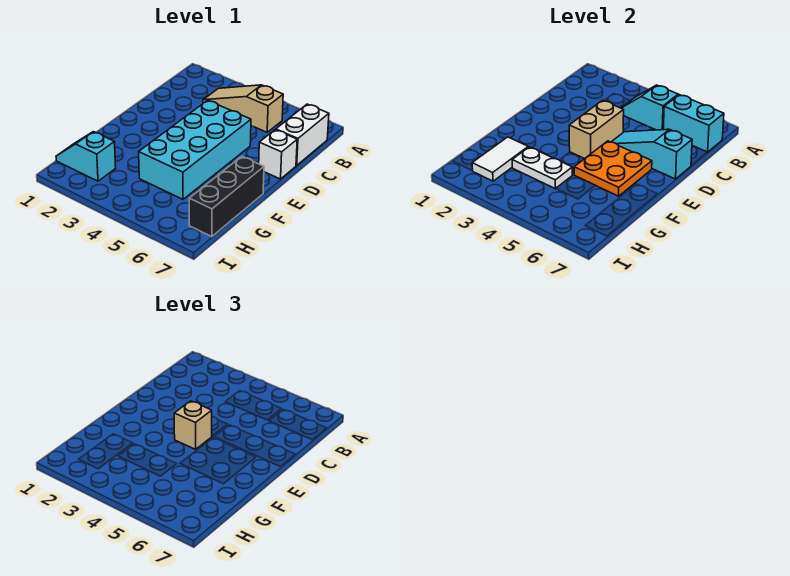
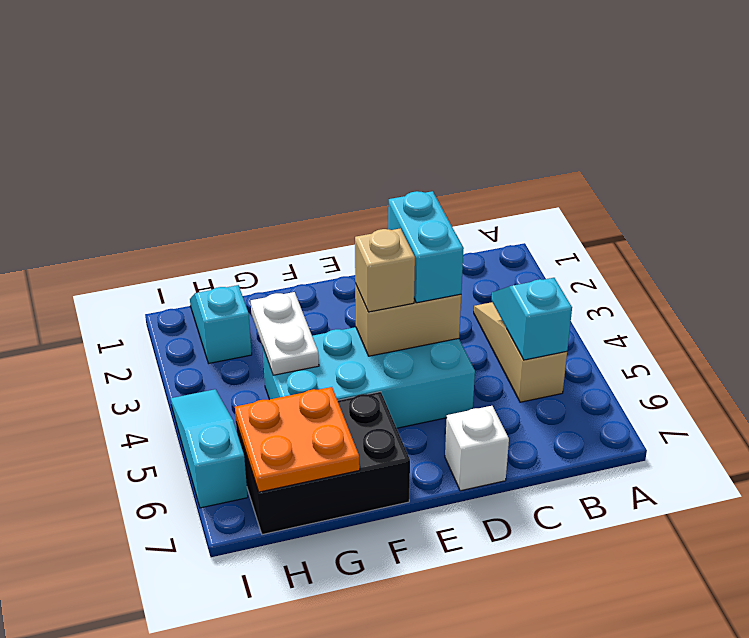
cyan 1x2 brick [663,95,724,152] -> cyan 1x2 brick moved to [388,191,464,303]
white 1x2 brick [276,104,329,165] -> none
cyan 1x3 slope [612,129,692,179] -> cyan 1x3 slope moved to [171,389,248,508]
orange 2x2 plate [574,141,652,196] -> orange 2x2 plate moved to [235,387,360,492]
black 1x3 brick [189,156,264,237] -> black 2x3 brick [236,392,410,535]
white 1x2 tile [472,137,528,181] -> none

